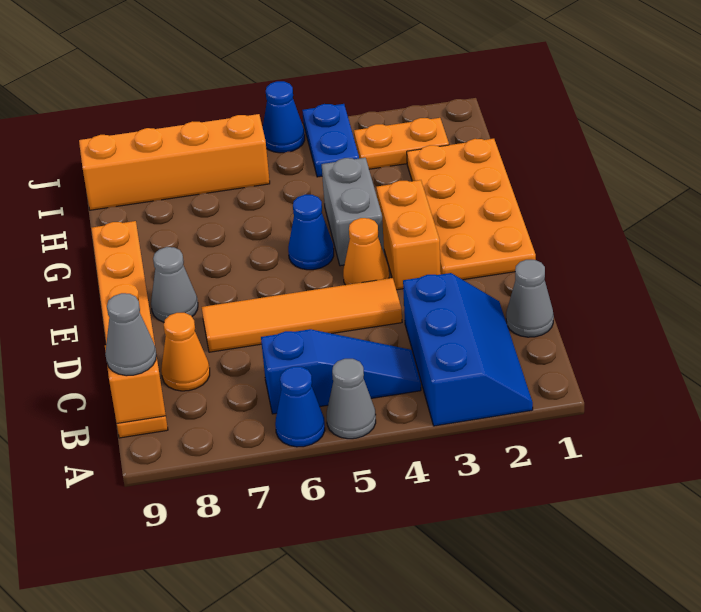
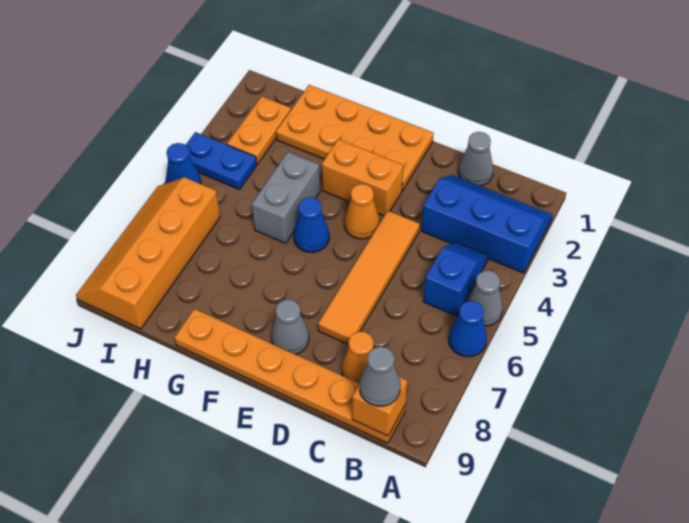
blue 1x3 slope [261,329,421,414] -> blue 1x2 slope [423,242,488,316]
grey 1x2 brick [322,158,384,266] -> grey 1x2 brick turned to [252,152,320,243]

